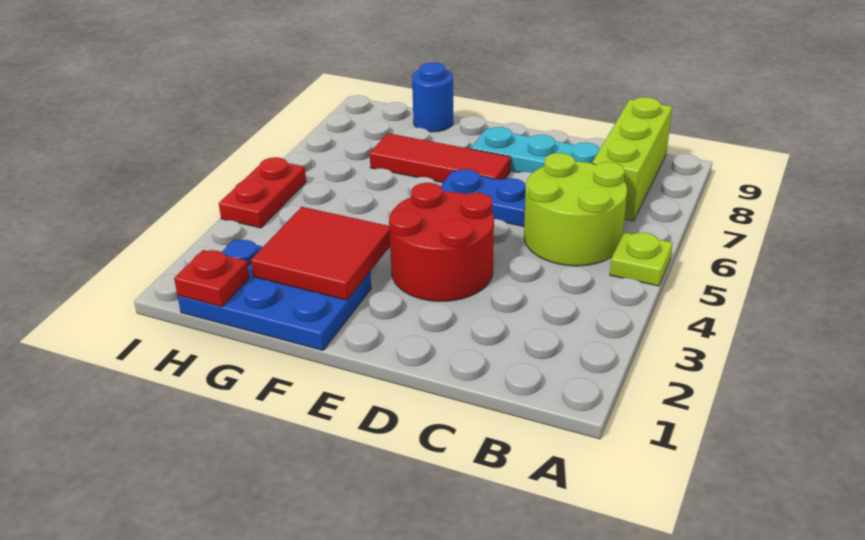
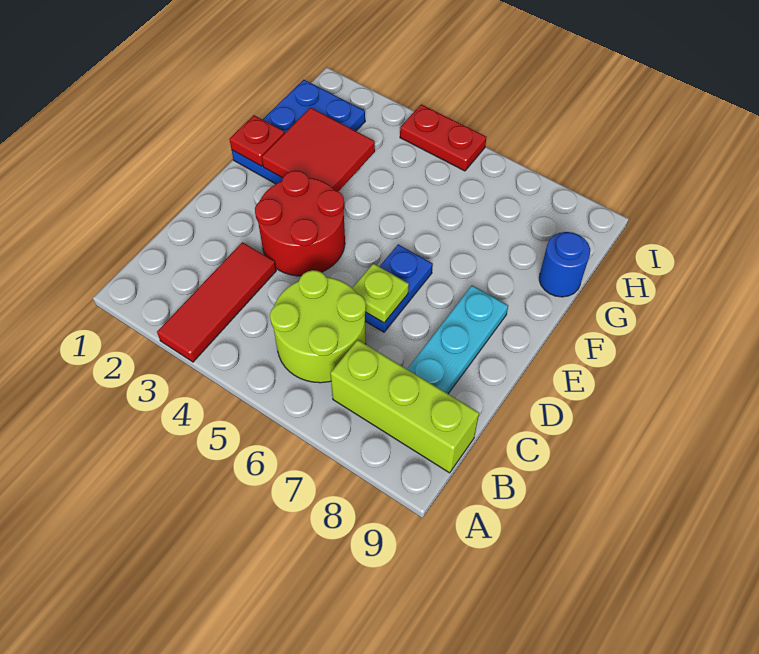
lime 1x1 plate [610,233,673,286] -> lime 1x1 plate moved to [353,264,409,323]
red 1x3 tile [370,133,511,183] -> red 1x3 tile moved to [157,242,276,362]
red 1x1 plate [174,250,250,307] -> red 1x1 plate moved to [229,115,285,166]

